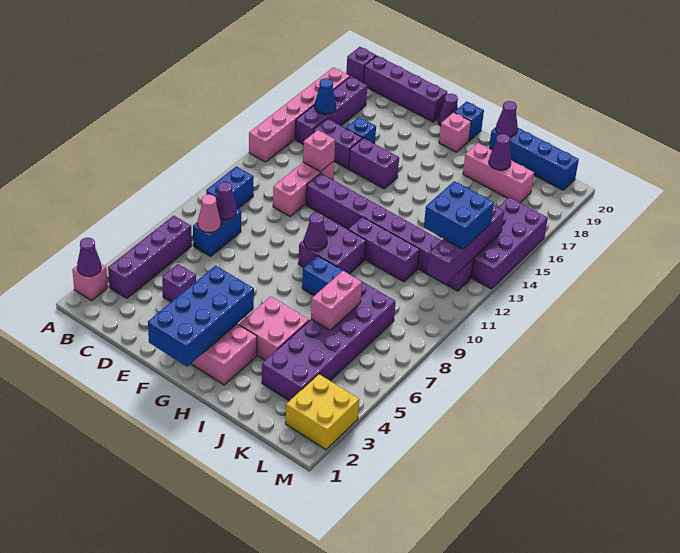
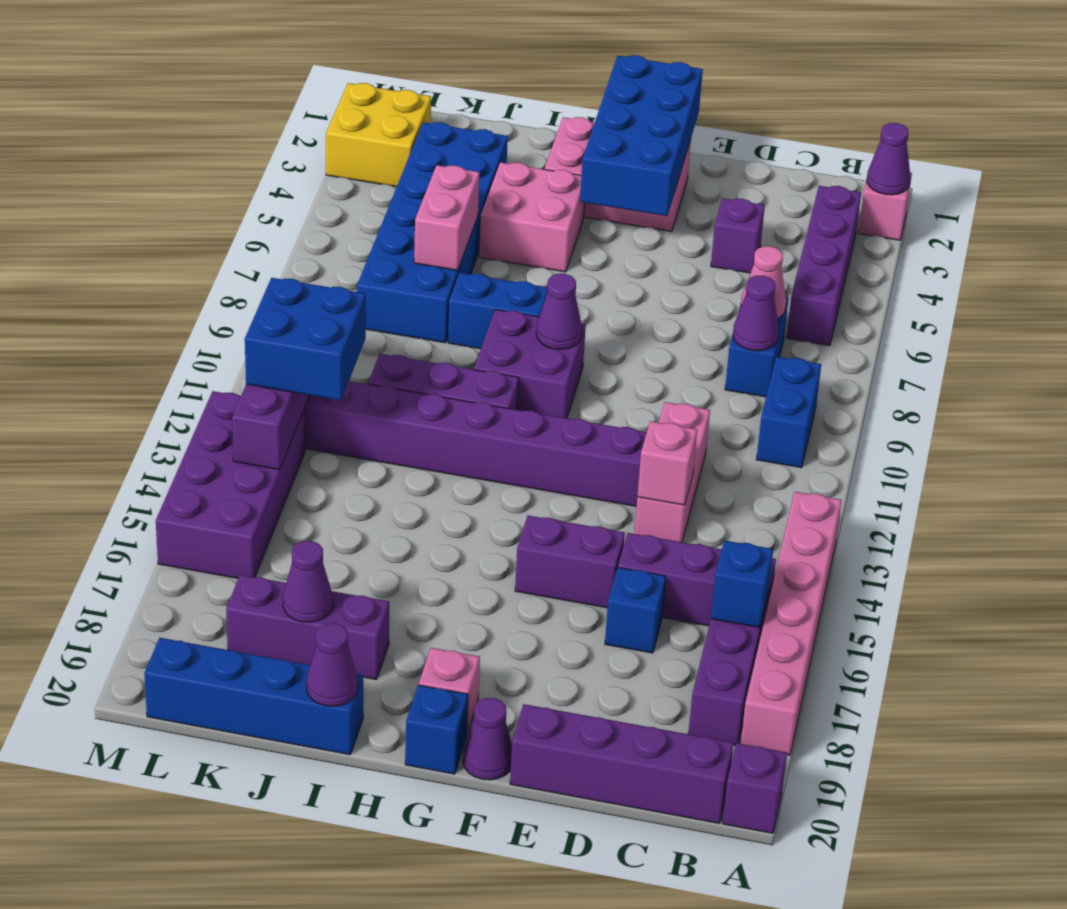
blue 1x1 cone [314,78,336,114] -> blue 1x1 brick [711,540,773,628]
pink 1x3 brick [463,143,534,203] -> purple 1x3 brick [226,575,389,680]
purple 2x6 brick [262,279,396,401] -> blue 2x6 brick [357,122,508,343]

